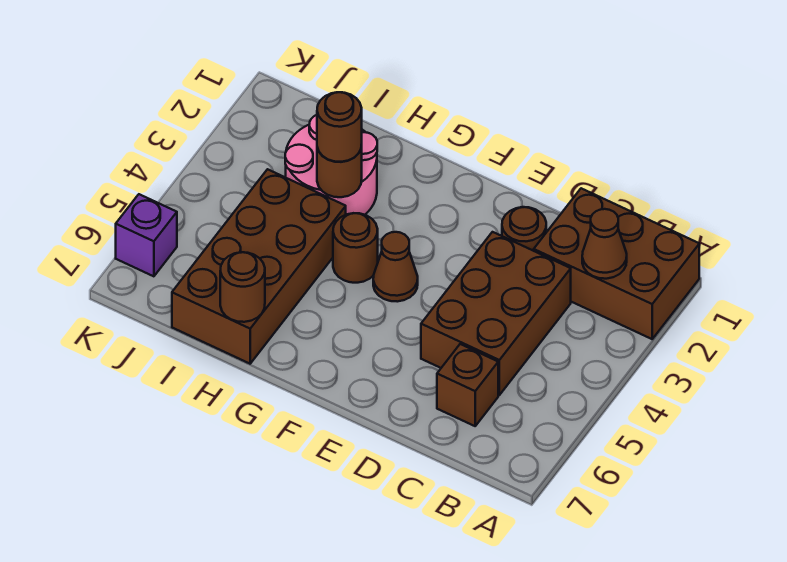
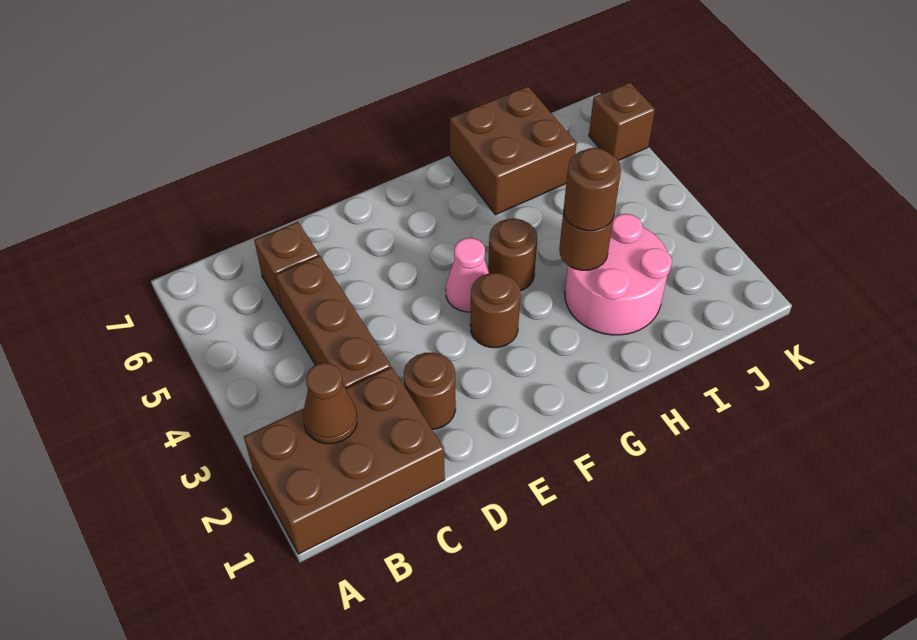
brown 2x3 brick [421,232,571,395] -> brown 1x3 brick [276,256,391,389]
brown 1x1 cone [373,232,418,302] -> pink 1x1 cone [446,238,489,312]
brown 2x4 brick [172,169,346,364] -> brown 2x2 brick [450,86,577,215]
brown 1x1 round brick [220,252,265,322] -> brown 1x1 round brick moved to [470,273,521,348]
purple 1x1 brick [116,194,177,276] -> brown 1x1 brick [589,82,655,161]

